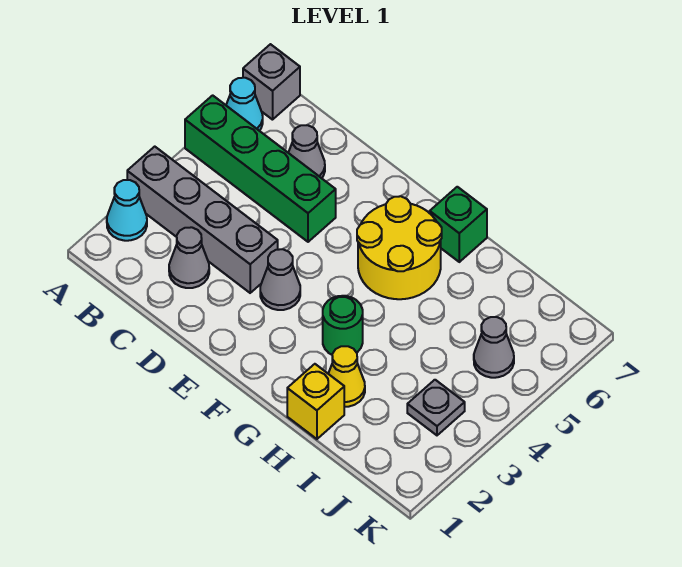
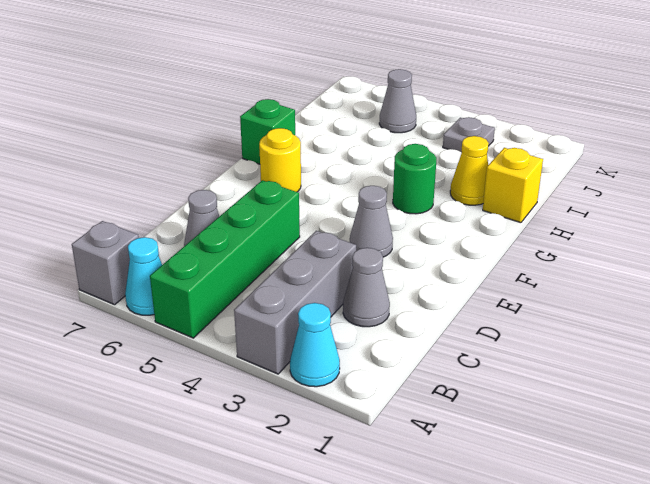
grey 1x4 brick [127,147,278,293] -> grey 1x3 brick [234,231,356,374]
yellow 2x2 round brick [357,196,442,299] -> yellow 1x1 round brick [259,128,301,192]

